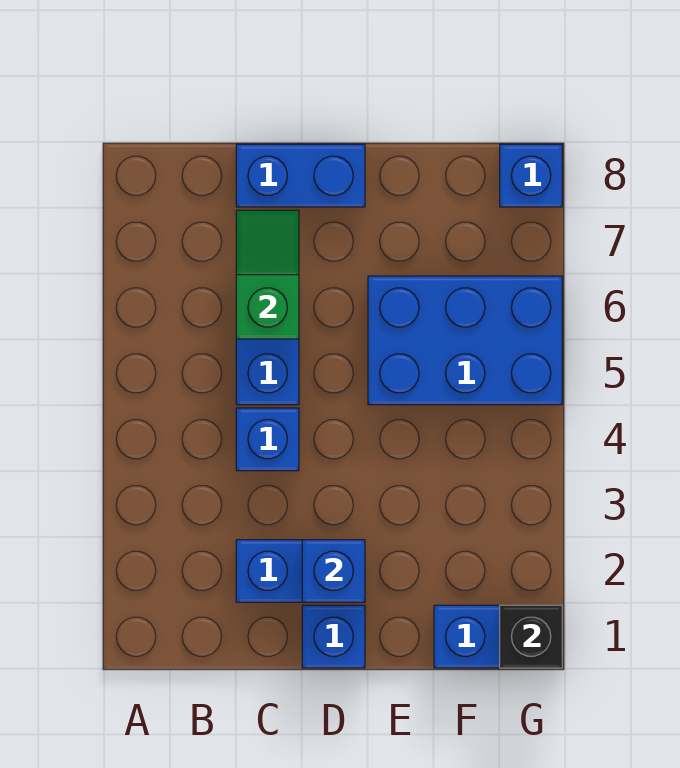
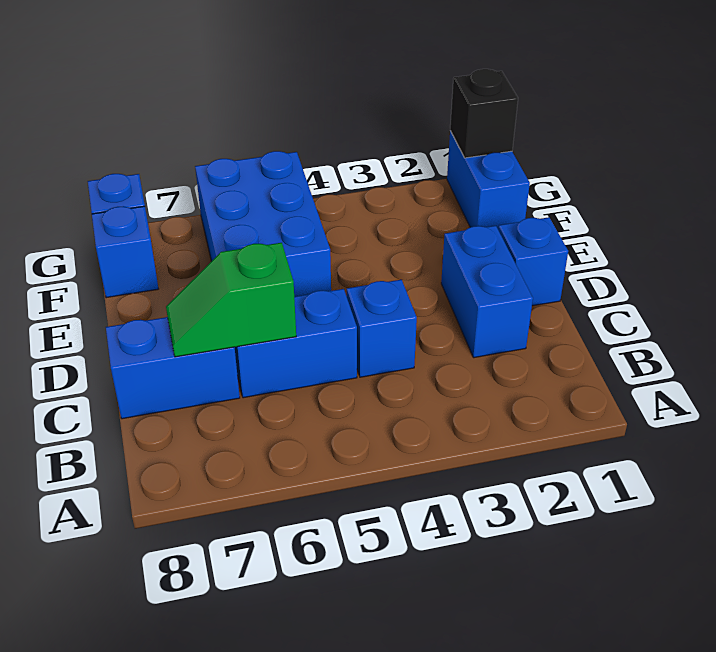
blue 1x2 brick [236,144,365,207] -> blue 1x2 brick turned to [106,317,240,419]
blue 1x1 brick [302,540,365,602] -> blue 1x1 brick moved to [92,206,158,298]

